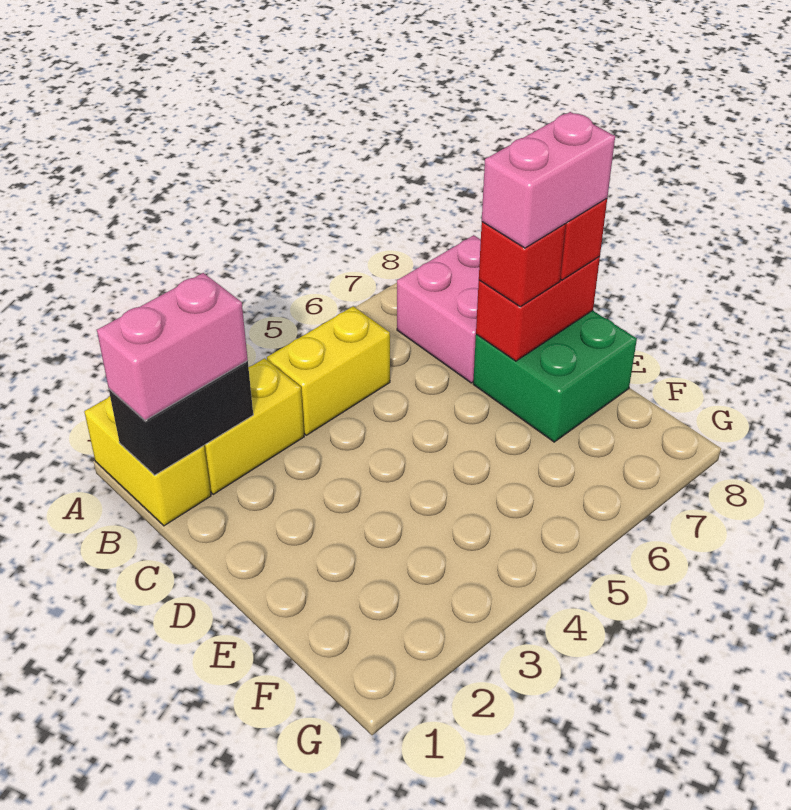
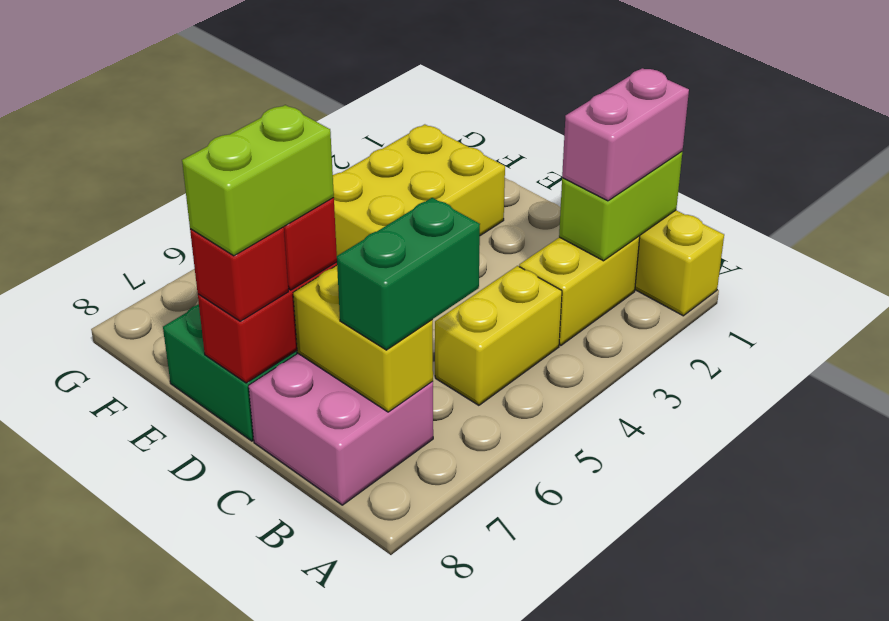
black 1x2 brick [109,361,253,475] -> lime 1x2 brick [559,152,682,261]
none -> green 1x2 brick [337,198,480,350]
none -> yellow 1x2 brick [293,265,433,412]
pink 1x2 brick [482,112,615,248] -> lime 1x2 brick [182,105,334,256]
none -> yellow 2x3 brick [333,124,505,256]

